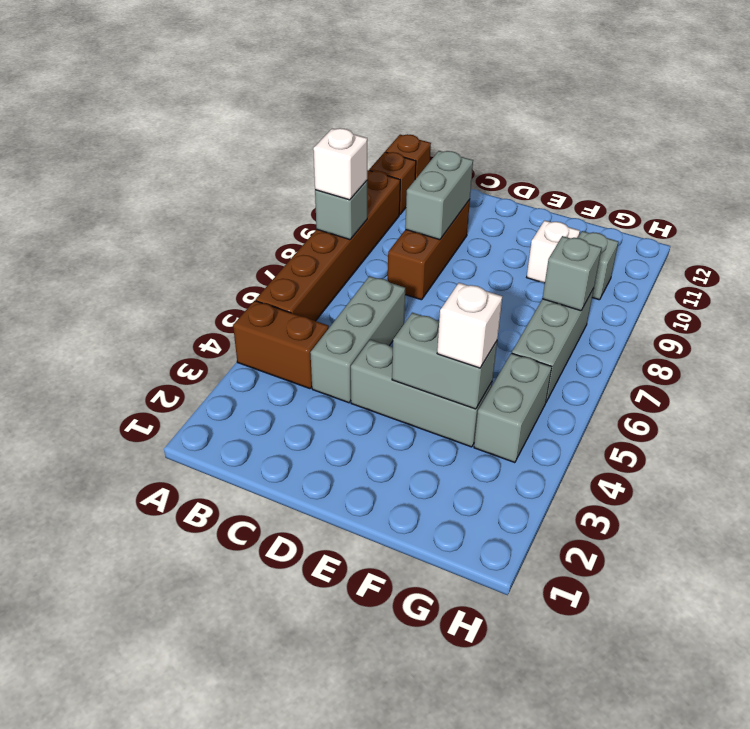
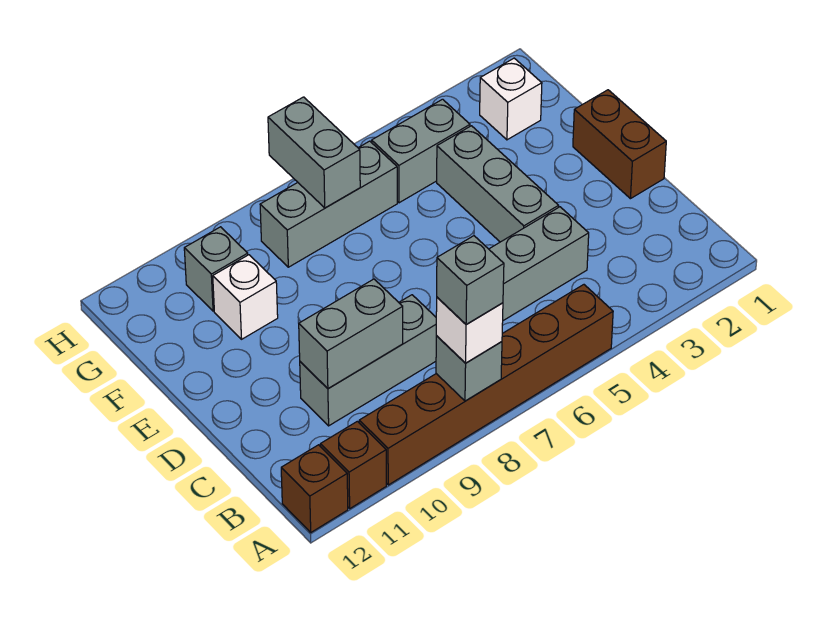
brown 1x2 brick [233,301,329,389] -> brown 1x2 brick moved to [573,90,666,199]
brown 1x3 brick [388,200,470,300] -> grey 1x3 brick [300,295,437,426]
grey 1x2 brick [392,313,497,409] -> grey 1x2 brick moved to [268,97,360,208]
white 1x1 brick [437,283,502,368] -> white 1x1 brick moved to [480,58,542,140]
grey 1x1 brick [542,236,602,311] -> grey 1x1 brick moved to [437,236,504,325]

